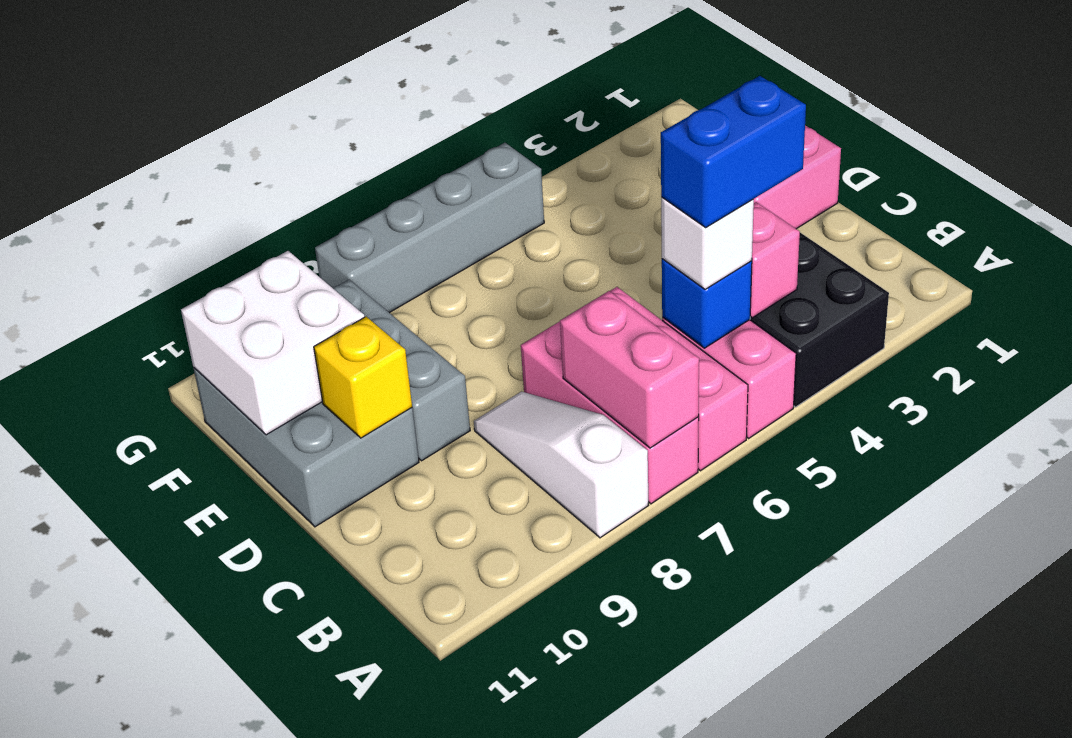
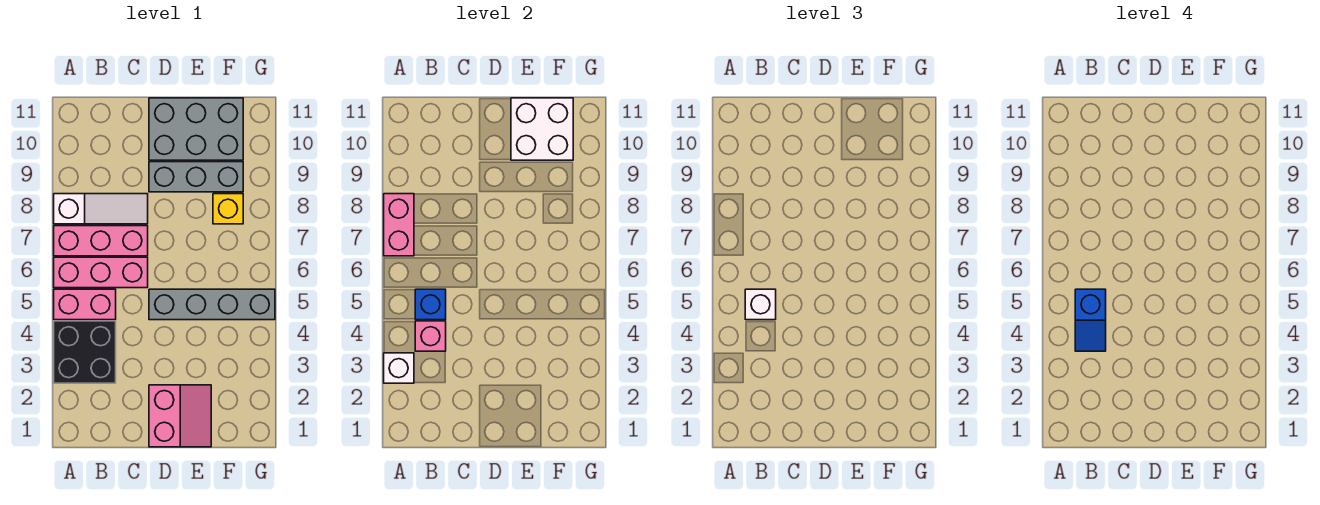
none -> white 1x1 brick [384,353,414,383]
pink 1x2 brick [560,291,699,448] -> pink 1x2 brick turned to [384,194,414,256]
blue 1x2 brick [661,76,806,227] -> blue 1x2 slope [1075,289,1106,351]
yellow 1x1 brick [314,317,412,438] -> yellow 1x1 brick moved to [213,194,243,224]
grey 1x4 brick [315,143,544,313] -> grey 1x4 brick turned to [149,289,275,320]

